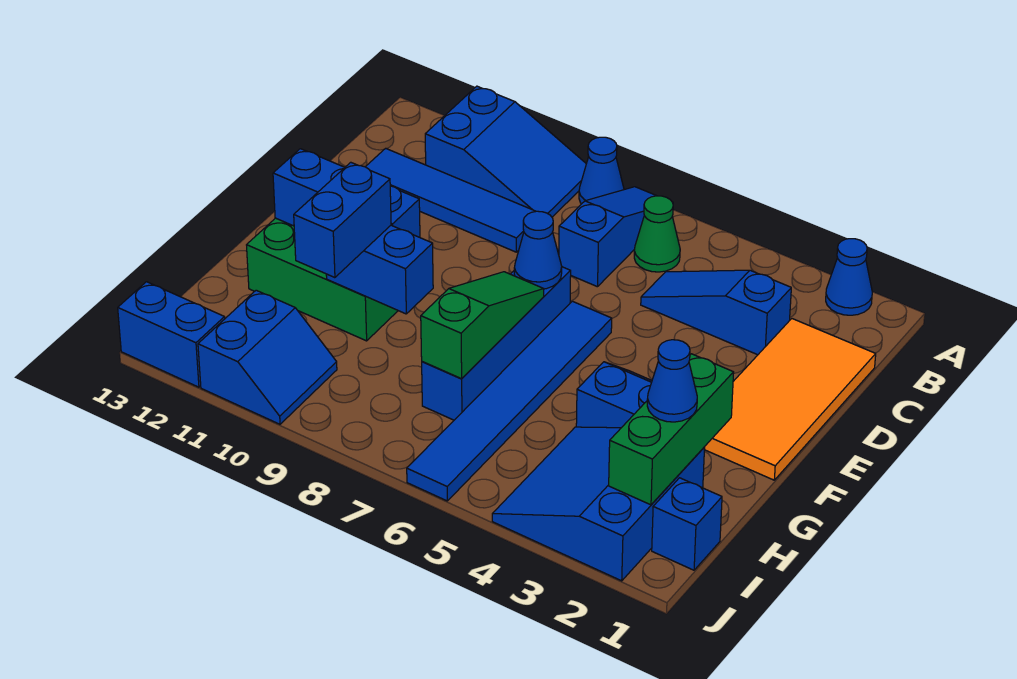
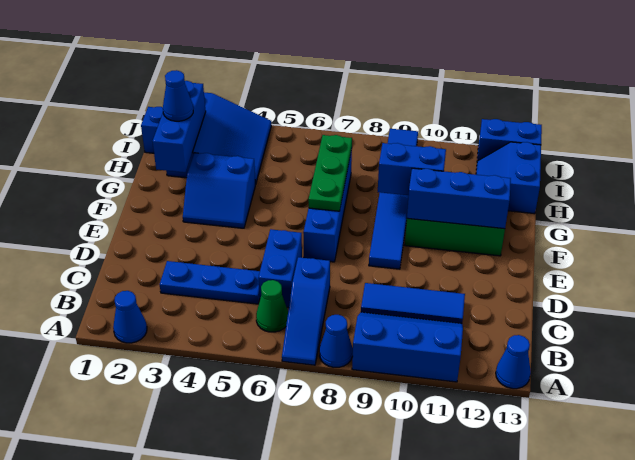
blue 2x3 slope [425,86,586,217] -> blue 2x3 slope turned to [352,312,463,382]
orange 2x4 tile [704,319,876,480] -> none
blue 1x3 slope [641,270,791,355] -> blue 1x3 plate [160,261,260,304]
blue 1x4 tile [366,148,536,252] -> blue 1x3 tile [361,283,465,323]
blue 1x6 tile [407,301,612,501] -> blue 1x6 tile moved to [369,129,418,269]
blue 1x1 cone [514,211,562,289] -> blue 1x1 cone moved to [496,335,531,389]
green 1x3 slope [421,272,544,379] -> green 1x3 plate [308,135,352,211]
green 1x3 brick [609,354,734,505] -> blue 1x3 brick [152,81,206,172]
blue 1x2 brick [294,162,391,278] -> blue 1x2 brick moved to [258,229,302,308]
blue 2x2 slope [198,290,337,424] -> blue 2x2 slope moved to [476,142,541,214]

